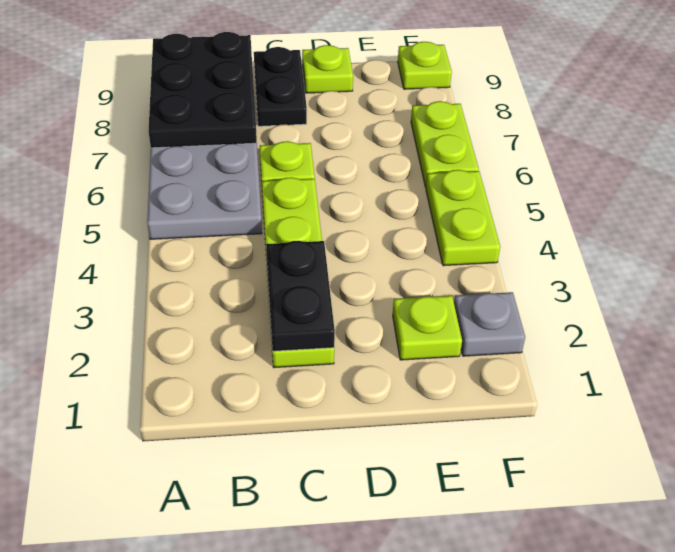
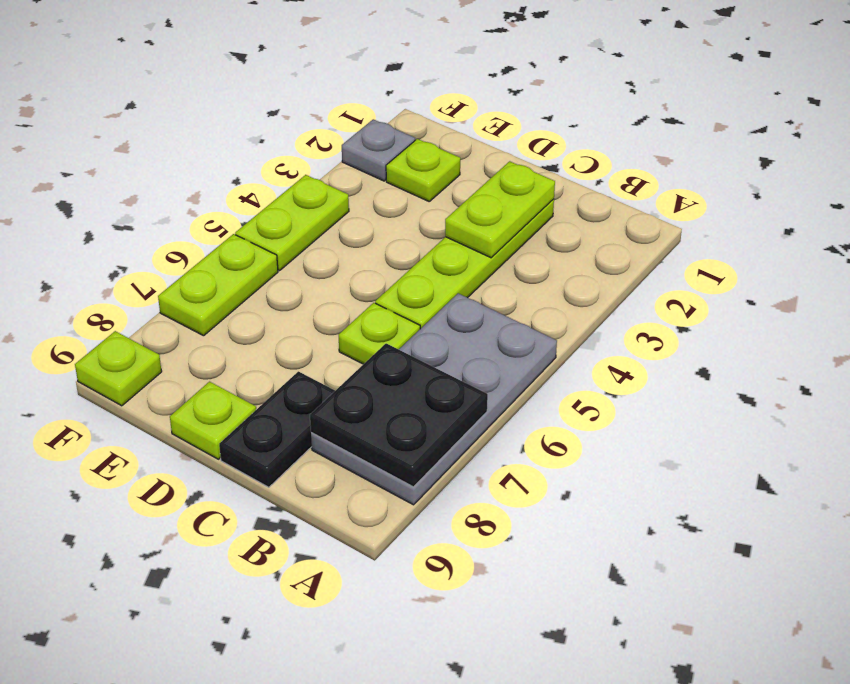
black 2x3 plate [148,32,257,148] -> black 2x2 plate [310,343,488,487]
black 1x2 plate [266,241,335,351] -> lime 1x2 plate [445,161,555,258]

